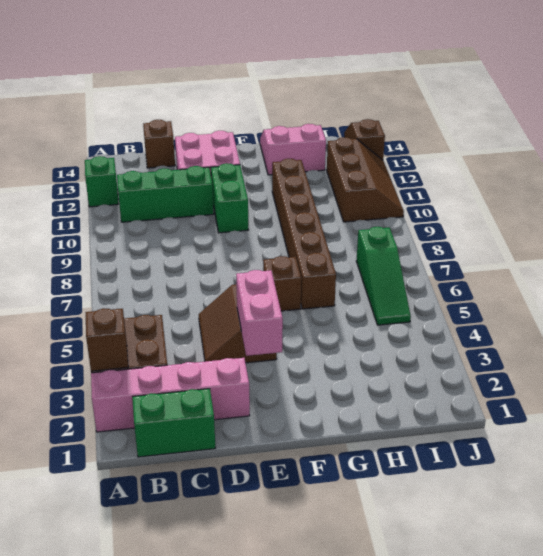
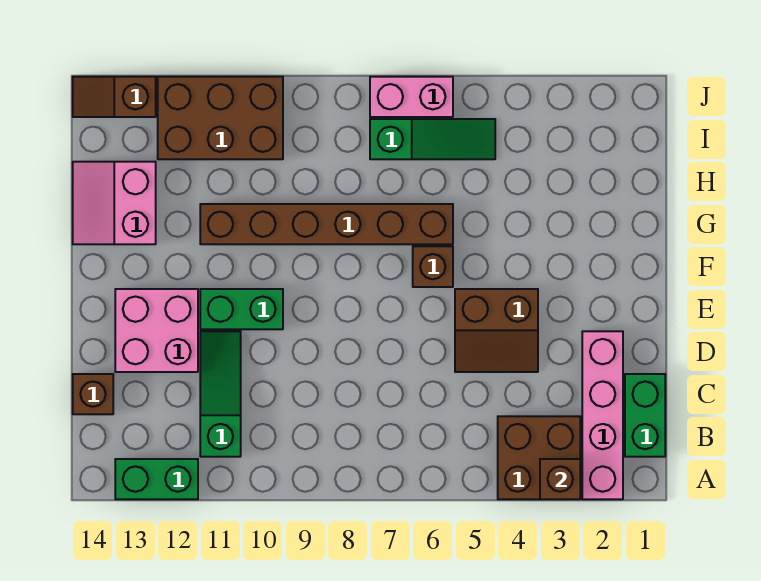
green 1x1 brick [85,156,118,207] -> green 1x2 brick [115,459,198,499]
green 1x3 brick [117,166,214,222] -> green 1x3 slope [200,331,241,457]
pink 1x2 brick [236,270,283,356] -> pink 1x2 brick moved to [370,77,453,117]
brown 2x3 slope [327,137,404,222] -> brown 2x3 brick [158,77,283,159]

